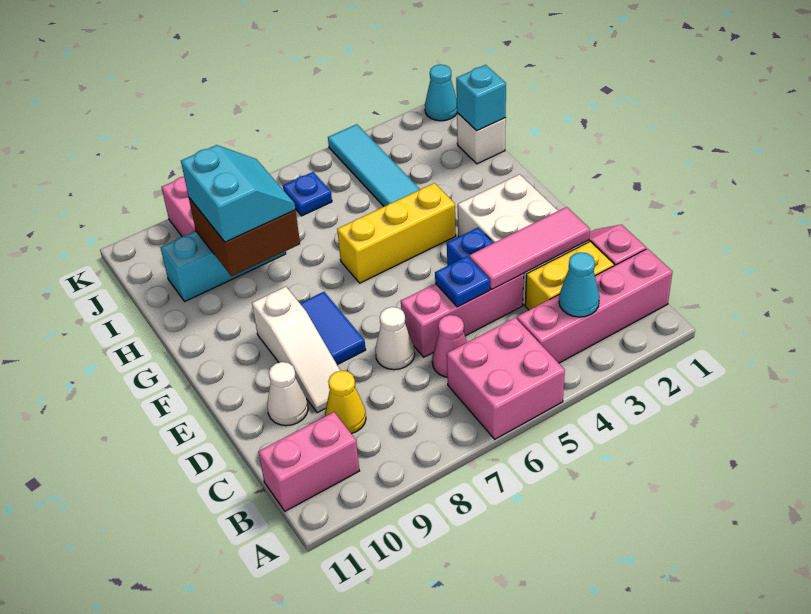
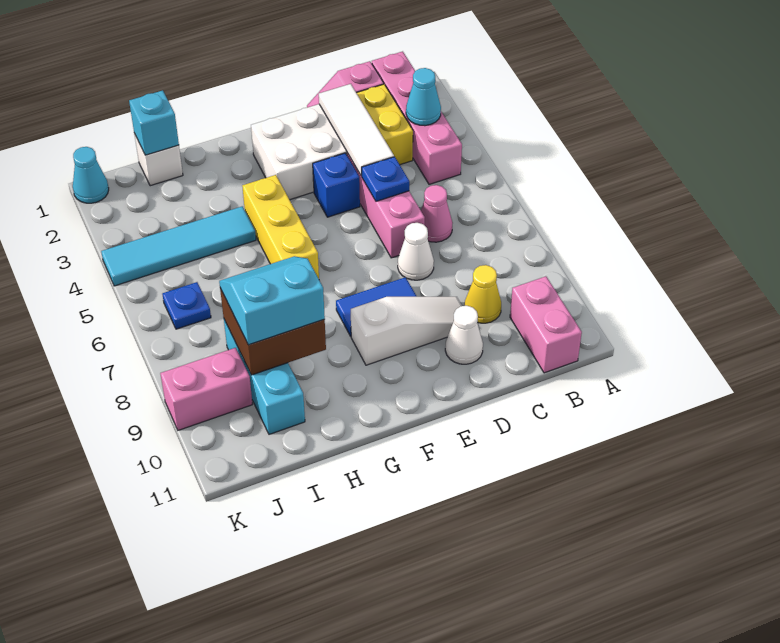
pink 2x2 brick [447,318,565,439] -> none
pink 1x3 tile [469,207,590,289] -> white 1x3 tile [319,84,394,176]

